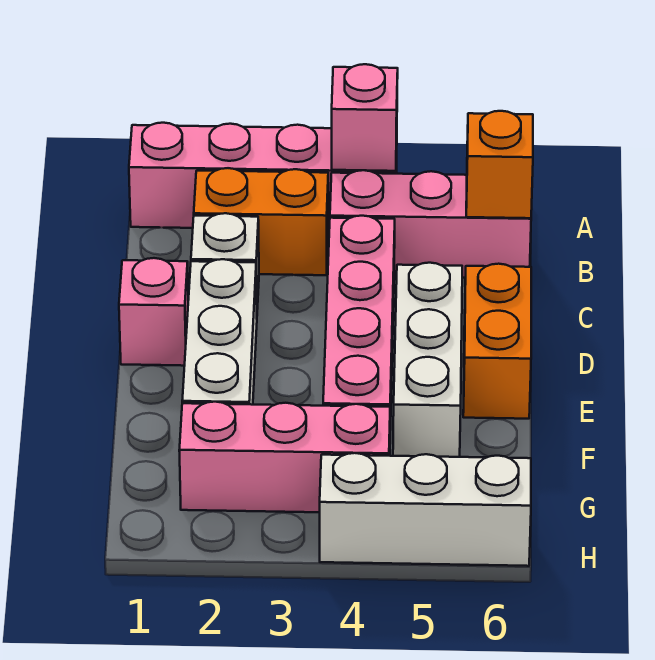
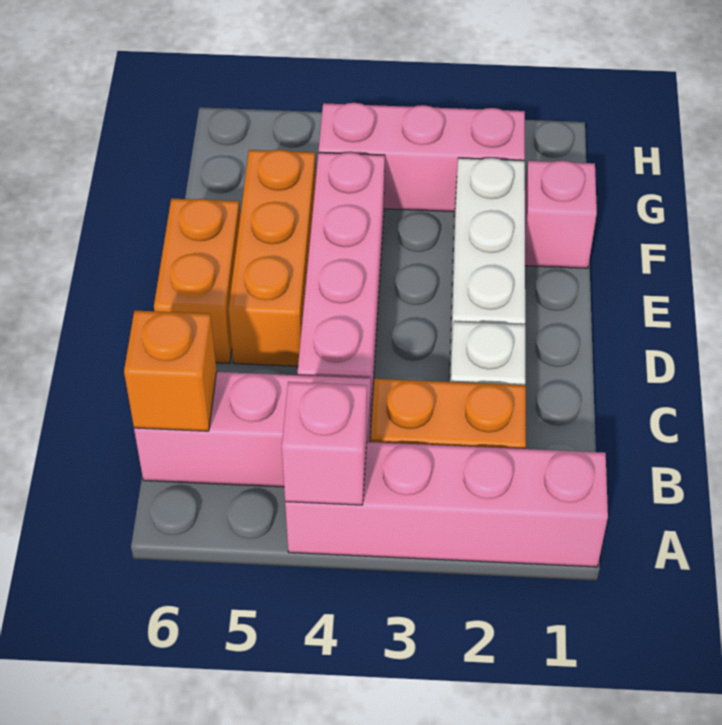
pink 1x1 brick [119,258,188,366] -> pink 1x1 brick moved to [525,161,597,268]
white 1x3 brick [393,263,462,457] -> orange 1x3 brick [228,150,316,366]
white 1x3 brick [320,453,531,566] -> none

